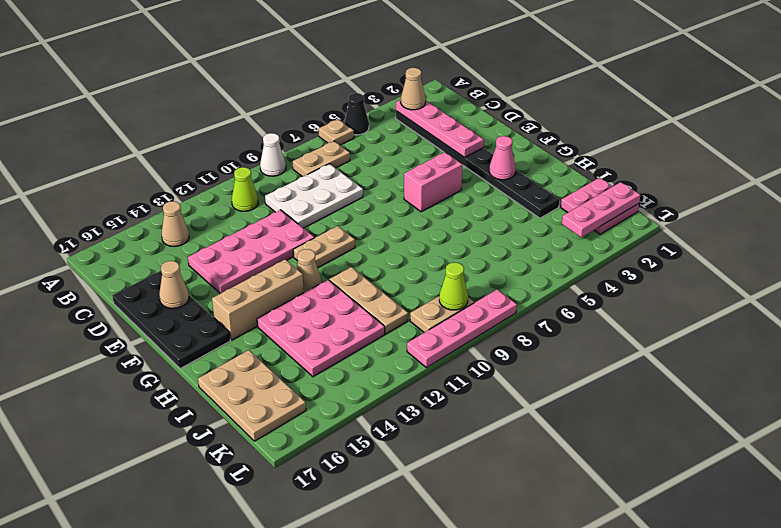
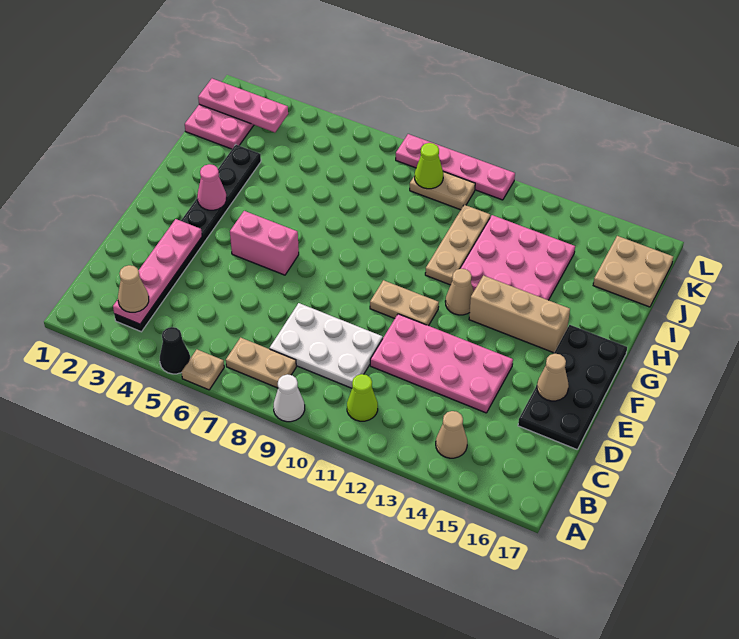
tan 2x3 plate [198,350,306,441] -> tan 2x2 plate [593,236,673,307]

